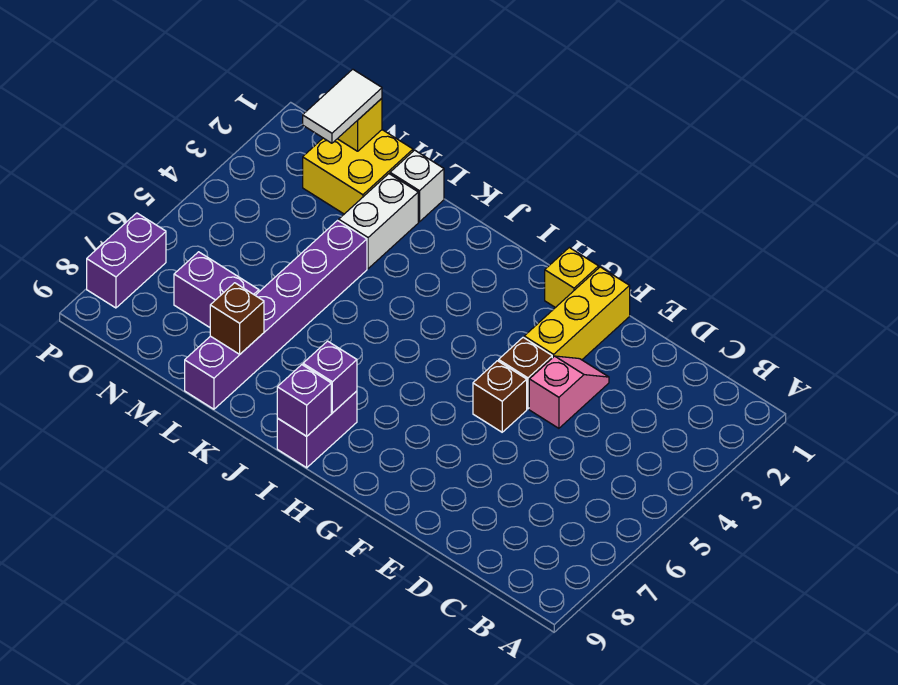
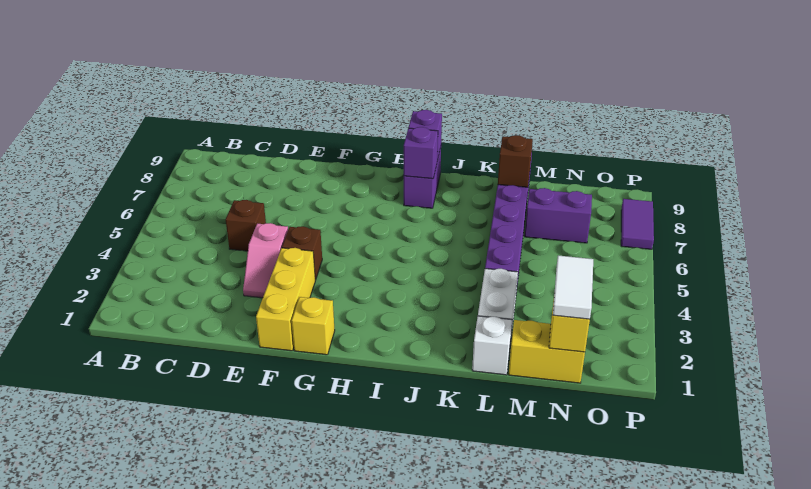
brown 1x1 brick [473,361,527,432] -> brown 1x1 brick moved to [226,200,266,251]
yellow 2x2 brick [303,130,413,214] -> yellow 1x2 brick [509,320,585,383]
purple 1x2 brick [87,213,166,308] -> purple 1x2 tile [621,199,654,249]

